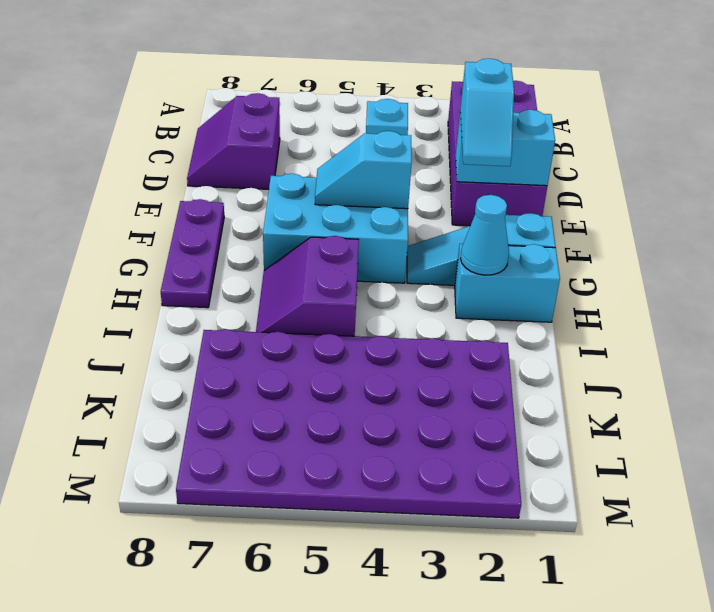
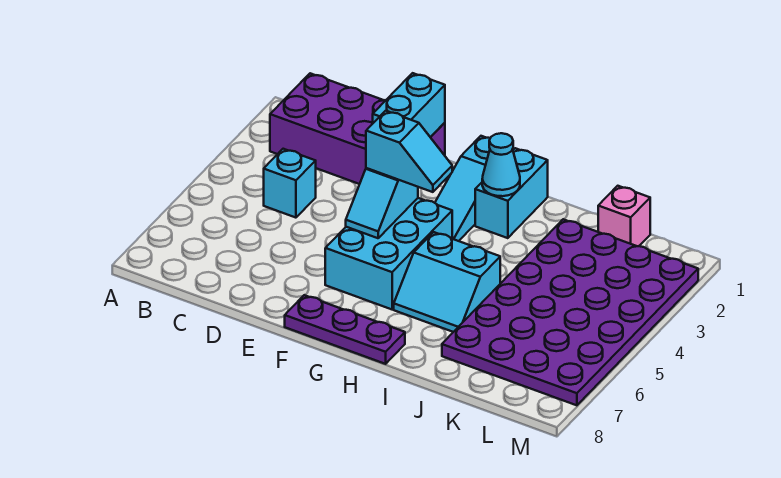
purple 2x2 slope [187,93,280,189] -> none
cyan 1x2 slope [460,58,514,166] -> cyan 1x2 slope moved to [366,111,452,192]
purple 2x2 slope [256,236,359,336] -> cyan 2x2 slope [394,232,500,332]
none -> pink 1x1 brick [598,186,650,246]

